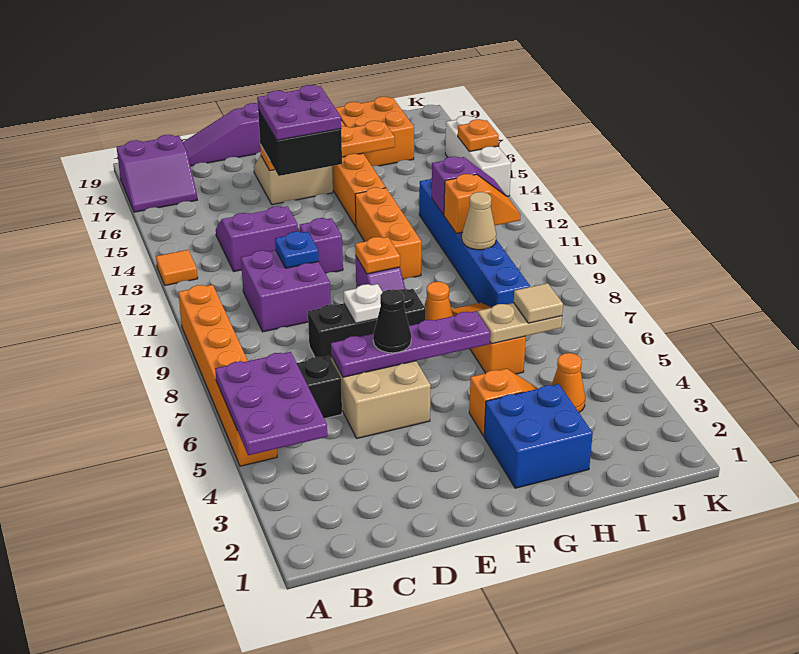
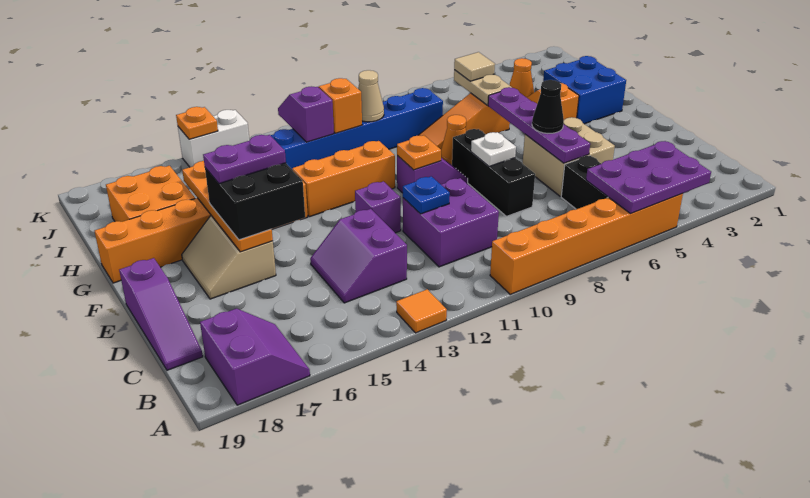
purple 2x2 plate [257,85,341,140] -> purple 1x2 plate [203,135,286,184]
white 1x3 brick [445,115,511,196] -> white 1x2 brick [178,110,249,167]

